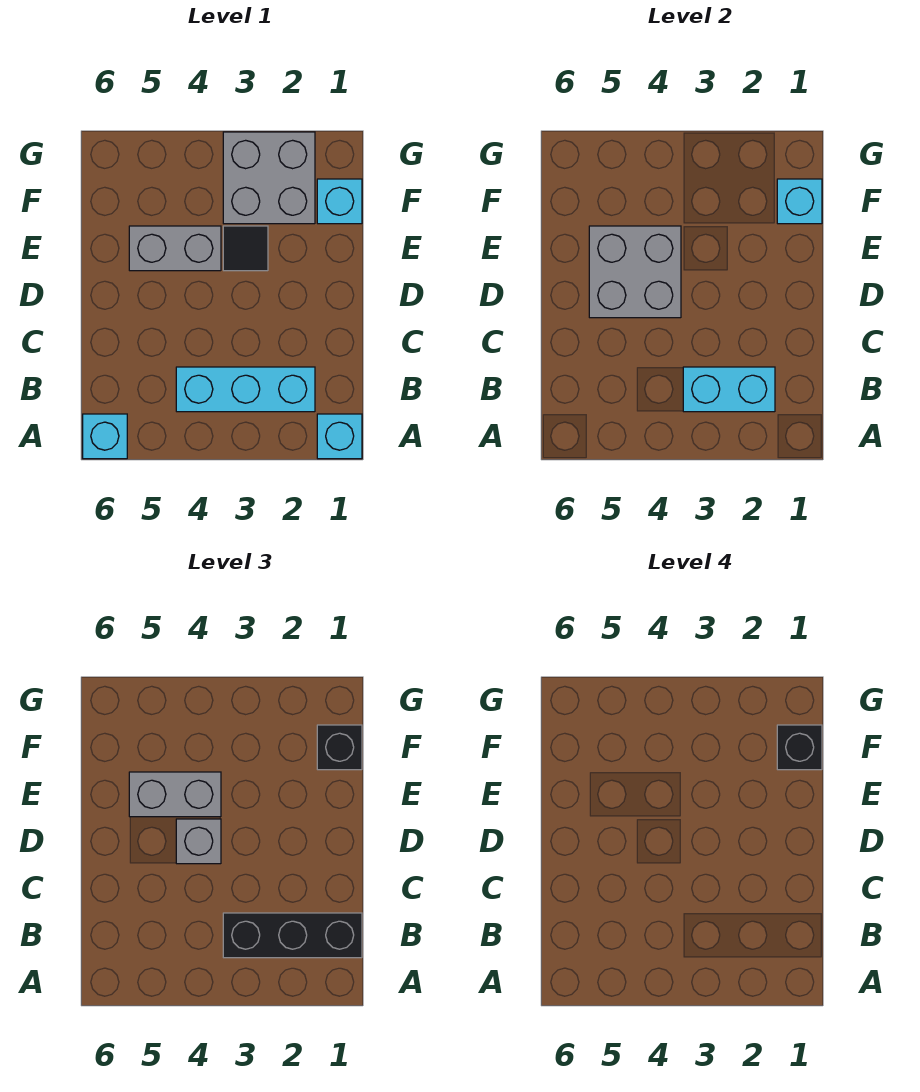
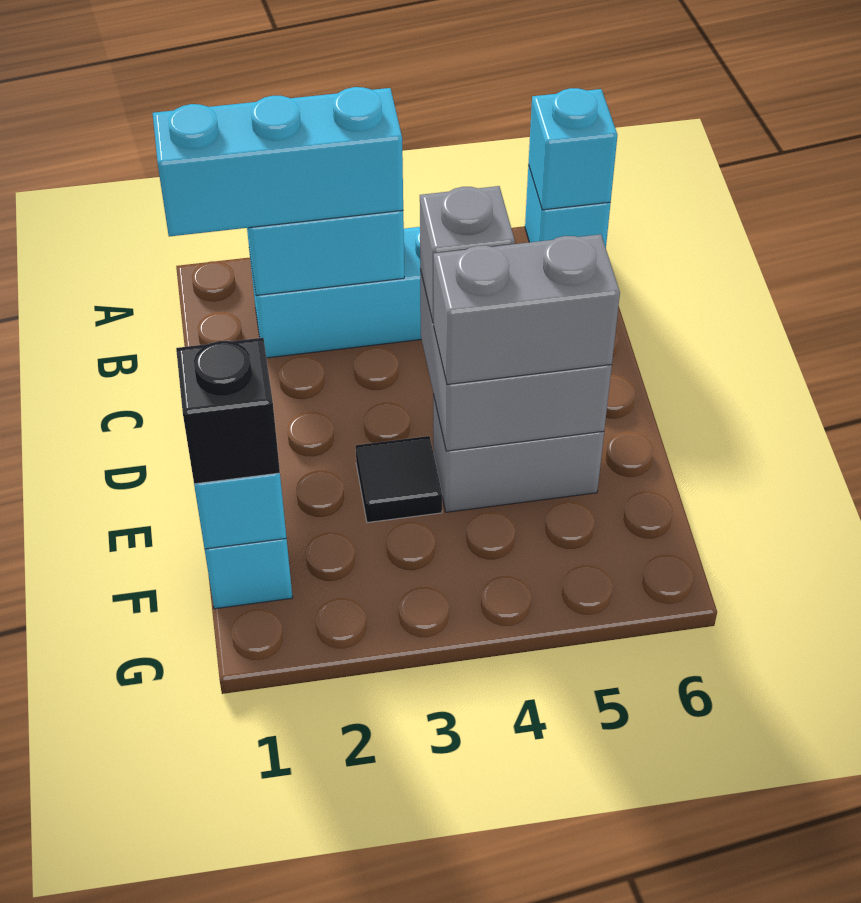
cyan 1x1 brick [317,414,362,459] -> cyan 1x1 brick moved to [528,88,617,210]
black 1x3 brick [223,913,362,958] -> cyan 1x3 brick [153,87,403,236]
black 1x1 brick [777,725,822,770] -> none
grey 2x2 brick [223,132,315,224] -> none

